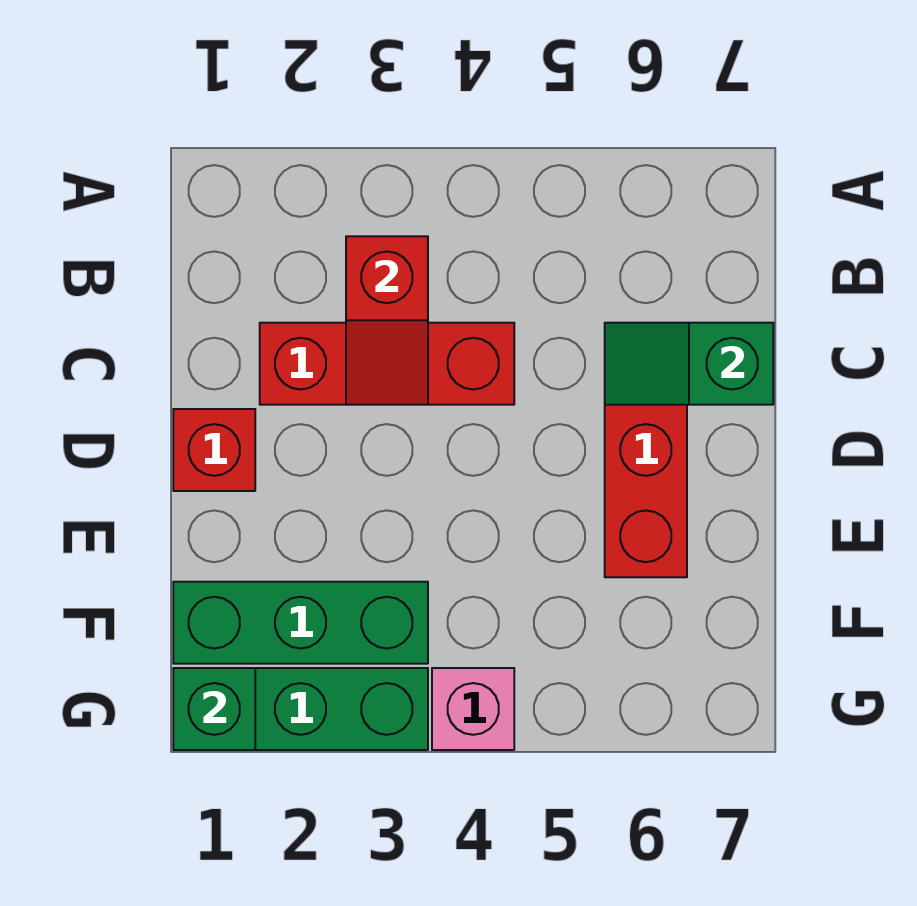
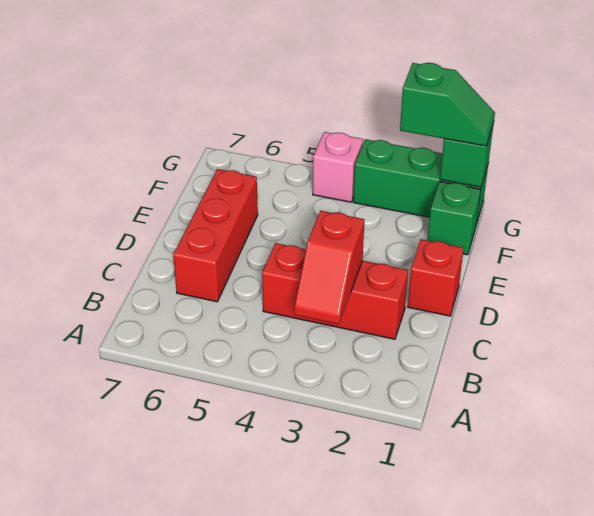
red 1x2 slope [346,236,428,405] -> red 1x2 slope turned to [294,211,364,324]
green 1x2 slope [605,323,773,405] -> green 1x2 slope moved to [400,63,495,146]
green 1x3 brick [173,582,428,664] -> green 1x1 brick [428,182,481,255]

